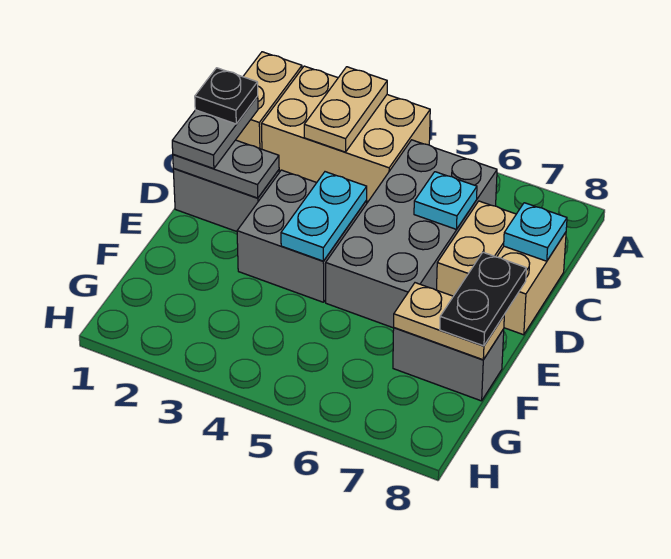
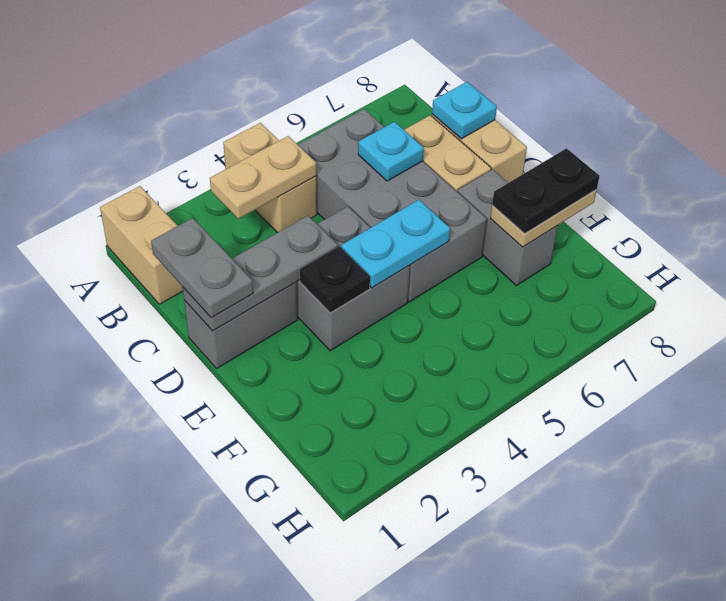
tan 2x3 brick [261,66,430,201] -> tan 1x2 brick [223,123,317,233]
tan 1x2 plate [304,67,387,152] -> tan 1x2 plate turned to [210,136,316,219]
black 1x1 plate [195,68,258,124] -> black 1x1 plate moved to [300,246,370,313]
grey 1x2 plate [173,140,279,198] -> grey 1x3 plate [182,216,338,331]
cyan 1x2 plate [281,172,367,261] -> cyan 1x2 plate turned to [341,200,450,288]
black 1x2 plate [440,252,526,346] -> black 1x2 plate turned to [492,148,600,234]
grey 1x2 brick [393,328,504,401] -> grey 1x2 brick turned to [458,169,558,286]

